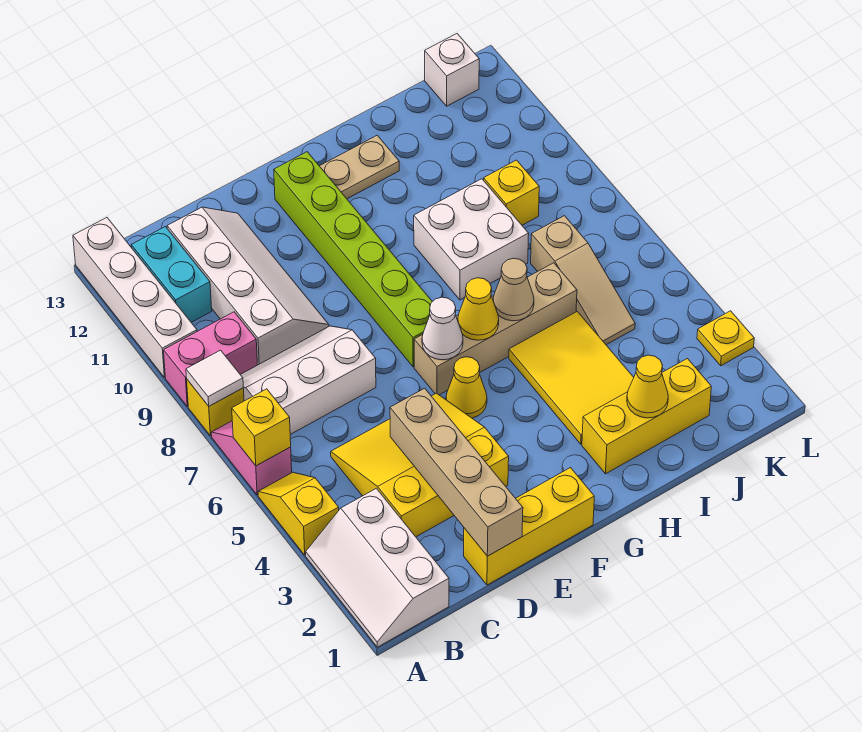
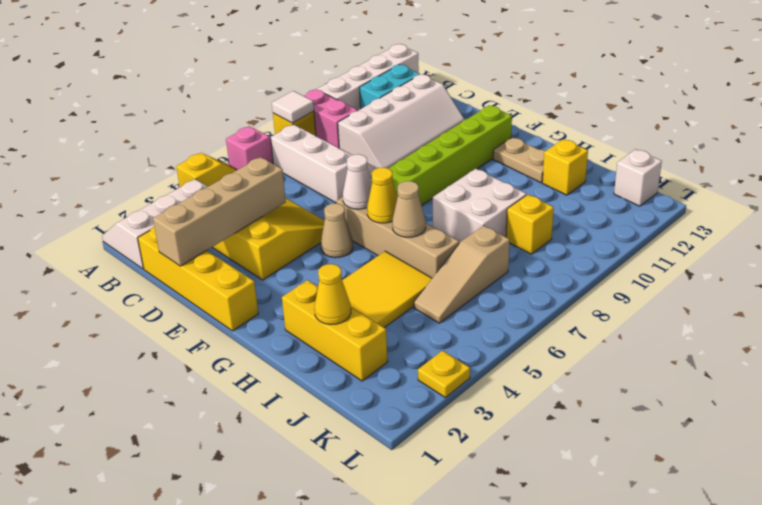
yellow 1x1 brick [232,389,291,466] -> yellow 1x1 brick moved to [542,139,588,195]
yellow 1x3 brick [464,468,594,585] -> yellow 1x4 brick [138,227,259,331]
yellow 1x1 cone [446,357,487,418] -> tan 1x1 cone [321,203,353,258]

